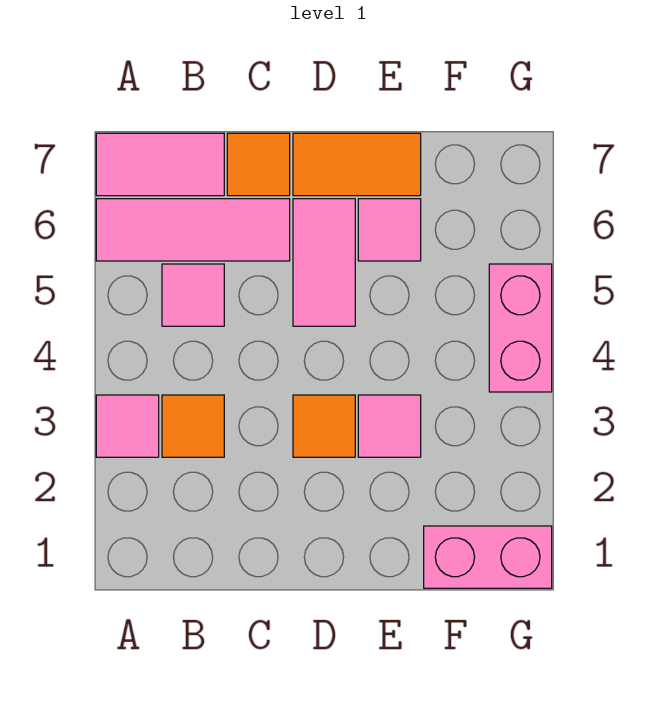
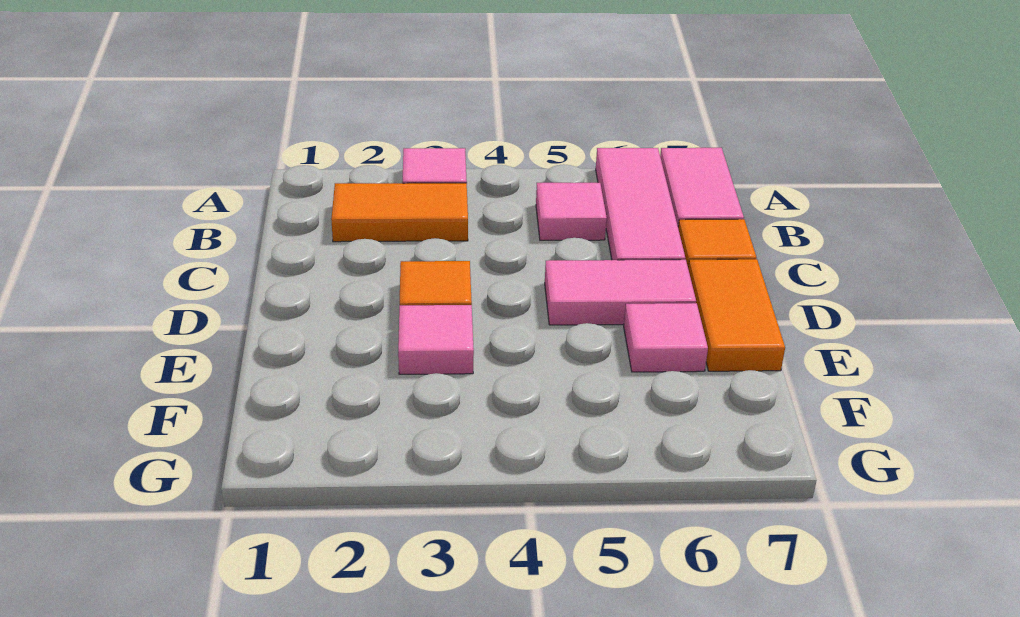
orange 1x1 tile [162,395,224,457] -> orange 1x2 tile [331,183,468,242]
pink 1x2 brick [424,526,552,588] -> none
pink 1x2 brick [489,264,552,392] -> none

